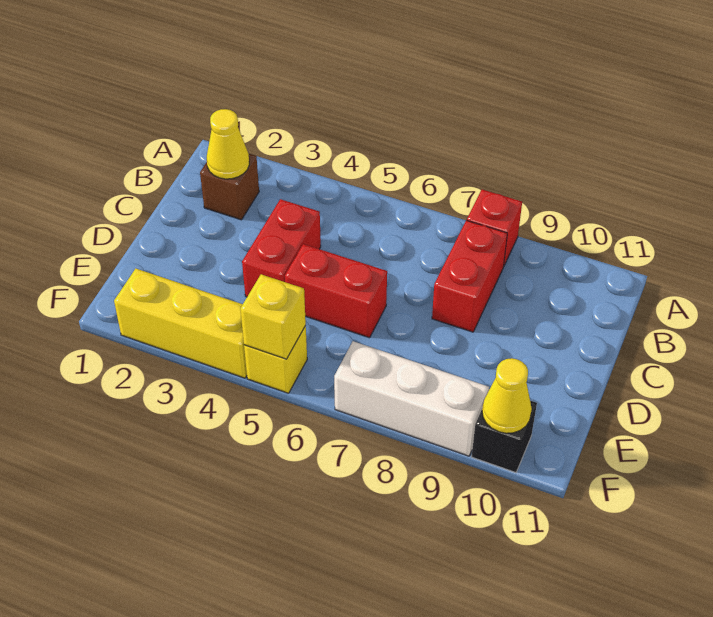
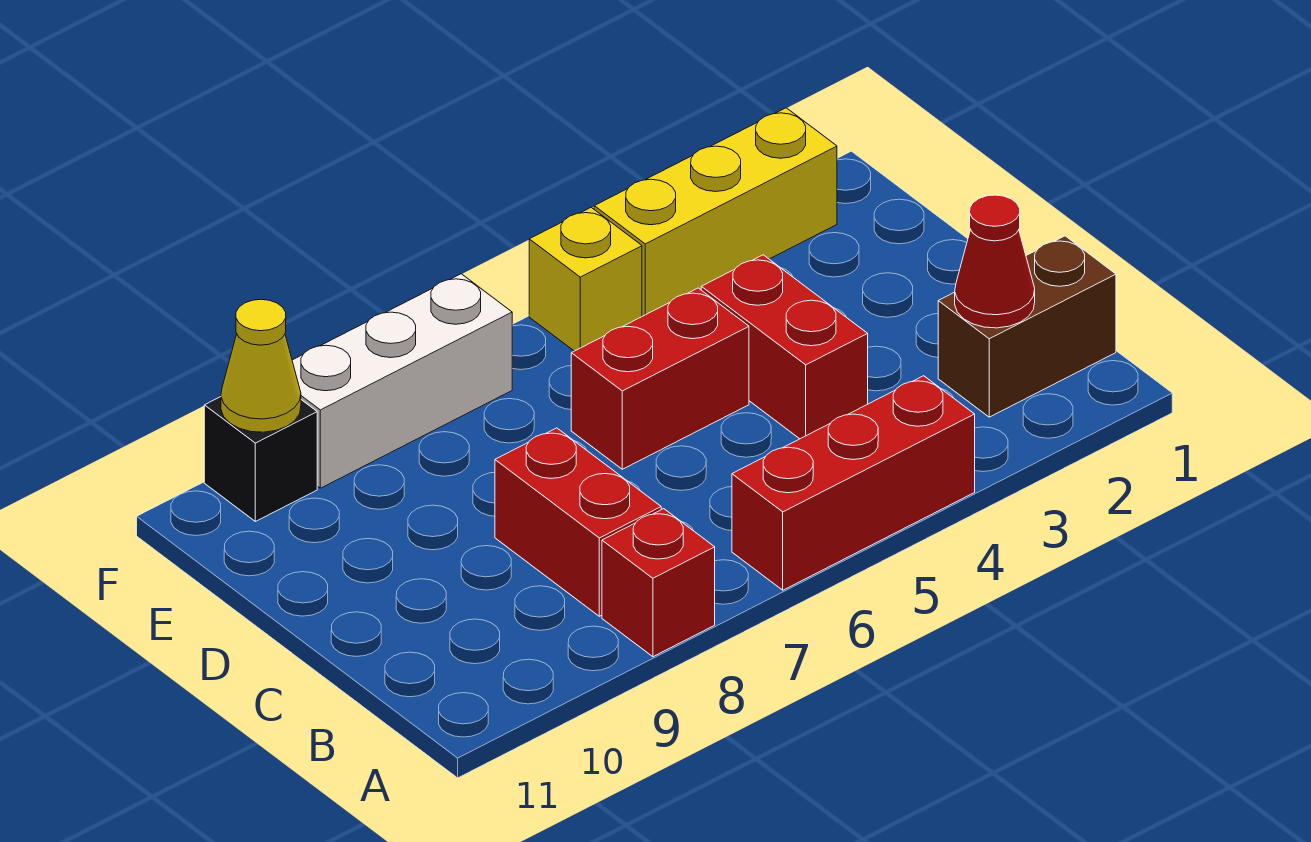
none -> red 1x3 brick [732,376,975,590]
brown 1x1 brick [200,154,259,220] -> brown 1x2 brick [938,236,1116,417]
yellow 1x1 cone [207,109,249,179] -> red 1x1 cone [955,195,1035,328]
yellow 1x1 brick [240,274,306,359] -> none

